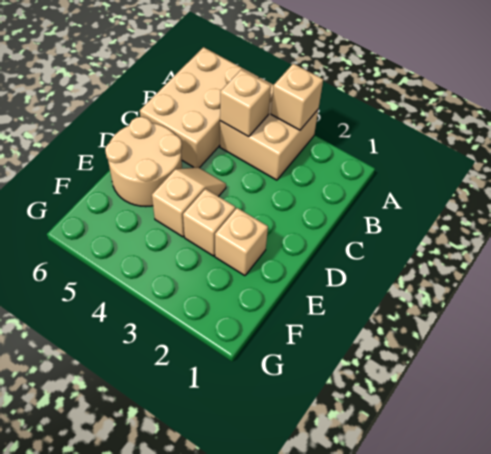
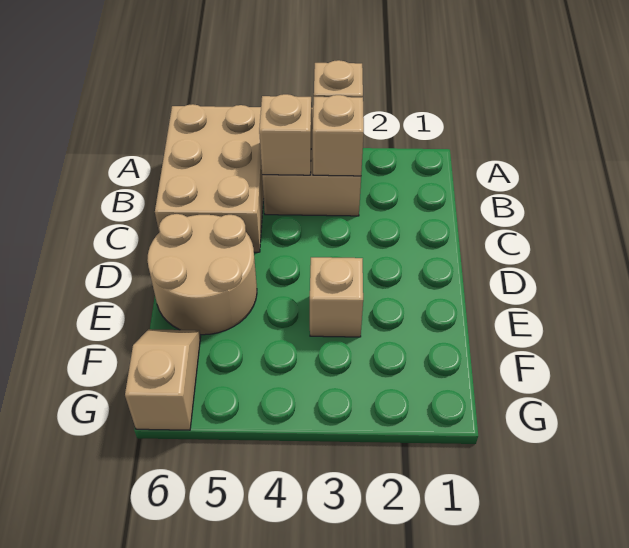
tan 1x2 slope [152,167,226,237] -> tan 1x2 slope moved to [125,329,201,430]
tan 1x1 brick [215,208,268,276] -> tan 1x1 brick moved to [313,95,364,176]

